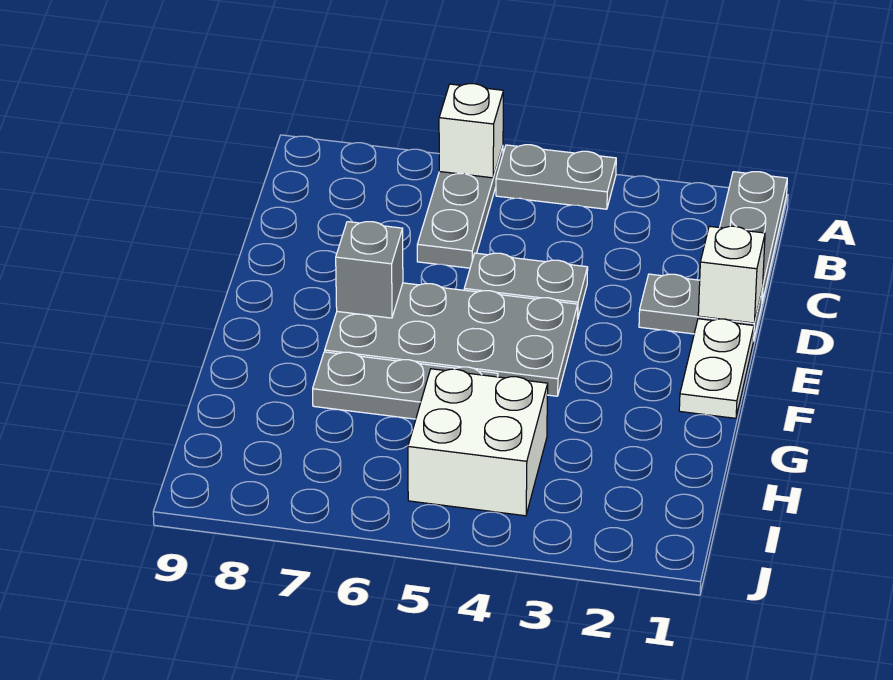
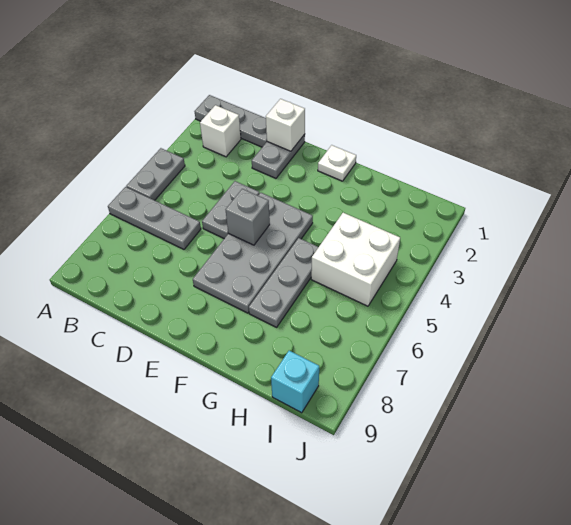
white 1x1 brick [439,84,503,178] -> white 1x1 brick moved to [200,105,241,157]
white 1x2 plate [679,319,754,418] -> white 1x1 plate [318,145,356,181]
grey 1x1 brick [336,222,403,318] -> grey 1x1 brick moved to [226,189,270,245]
none -> cyan 1x1 brick [271,351,319,413]

